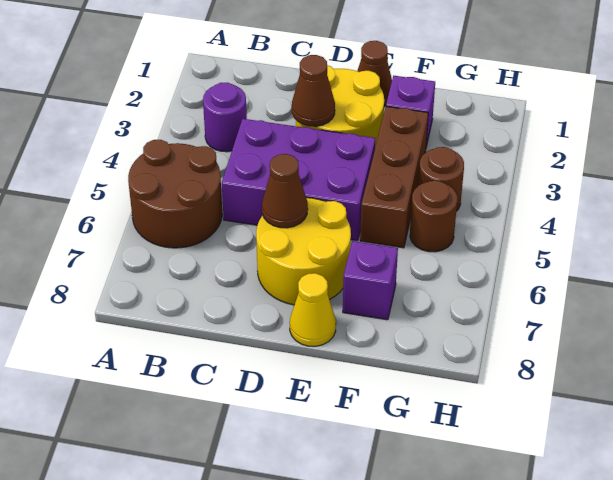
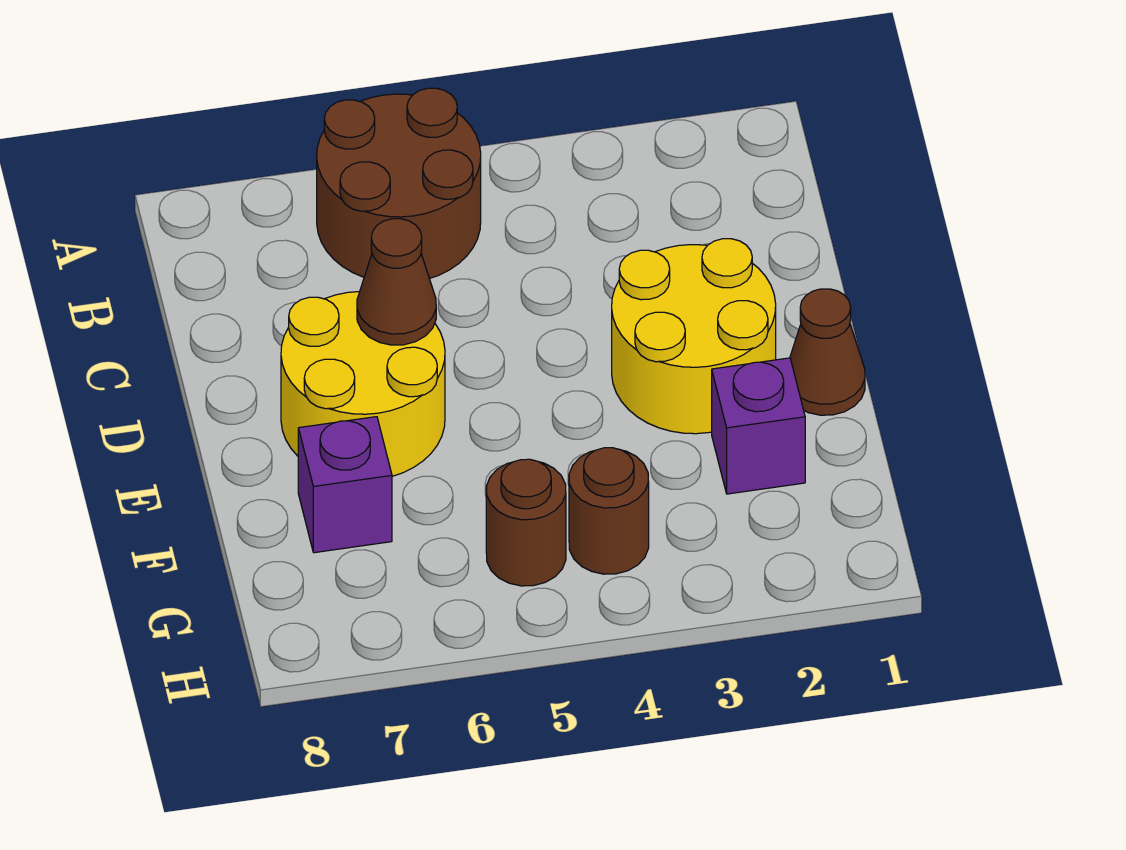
purple 1x1 round brick [203,83,247,152] -> none
purple 2x3 brick [222,119,375,241] -> none
brown 1x1 cone [292,55,335,126] -> none
yellow 1x1 cone [290,273,336,346] -> none
brown 1x3 brick [360,106,428,248] -> none

